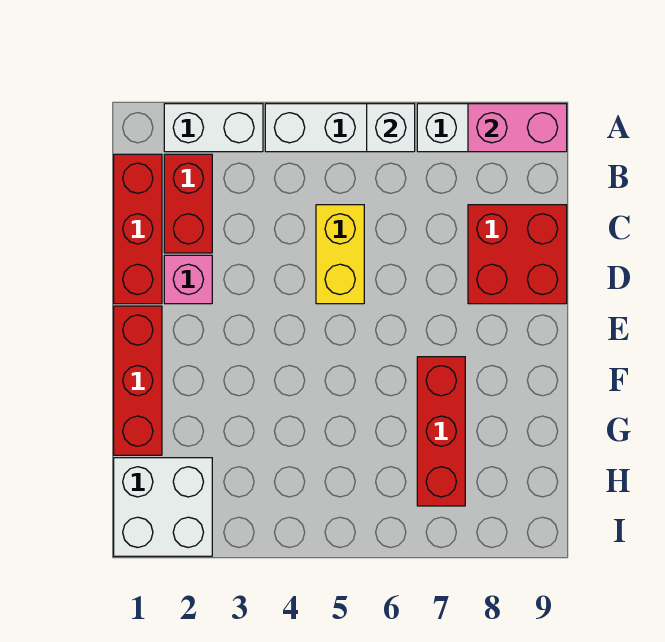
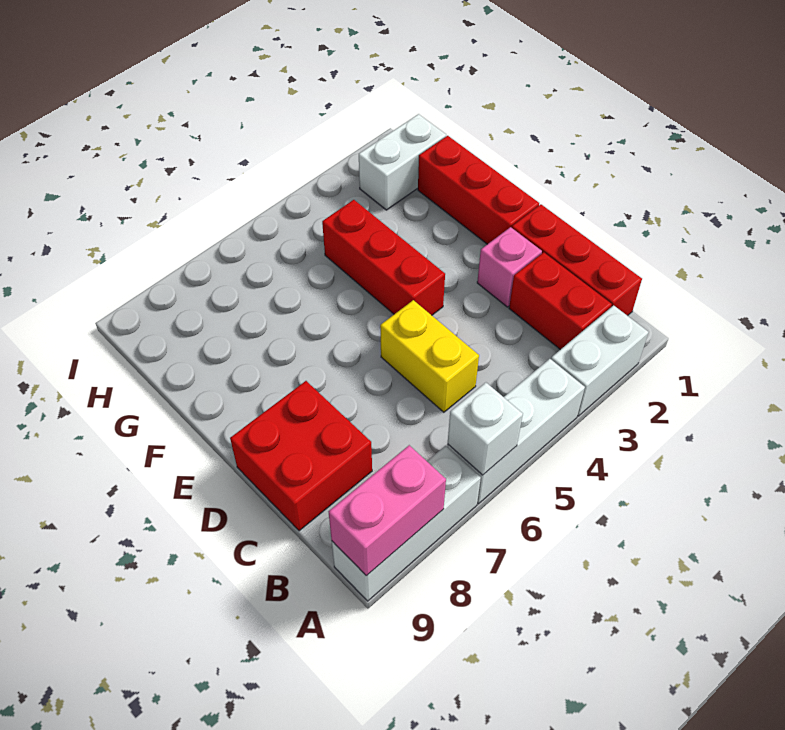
red 1x3 brick [417,357,465,506] -> red 1x3 brick moved to [322,200,445,315]
white 2x2 brick [114,458,212,556] -> white 1x2 brick [359,114,446,210]

